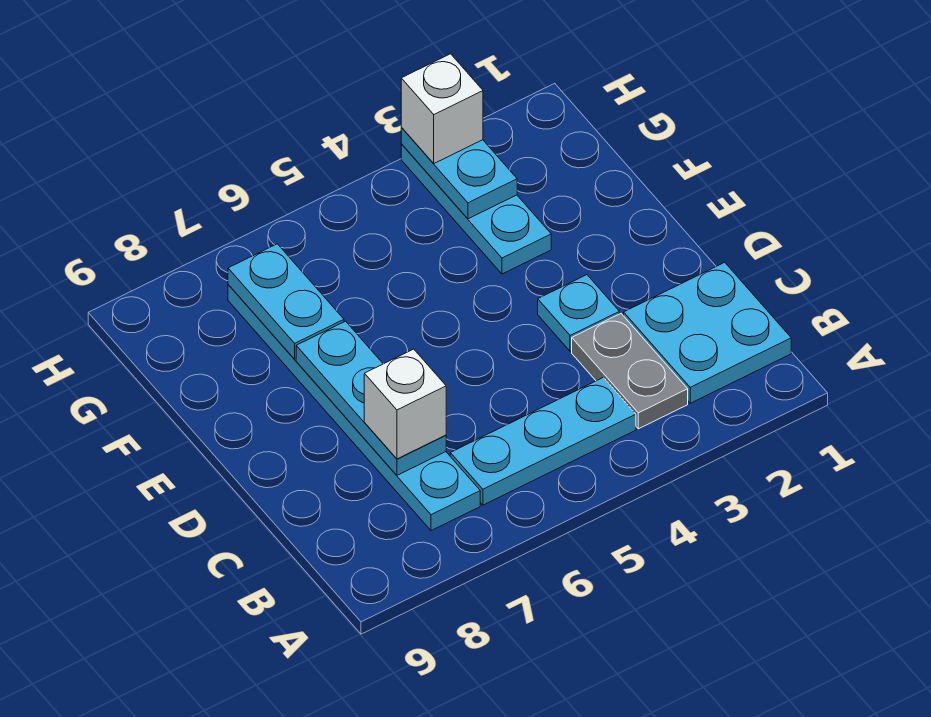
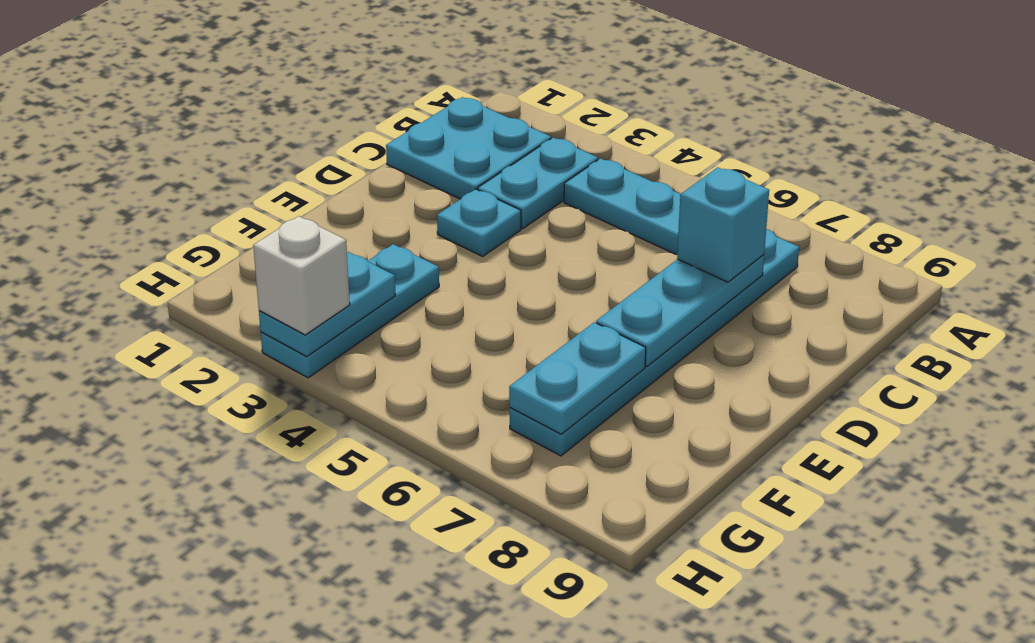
grey 1x2 plate [572,314,688,429] -> cyan 1x2 plate [478,138,598,229]
white 1x1 brick [364,349,446,459] -> cyan 1x1 brick [677,167,769,282]

